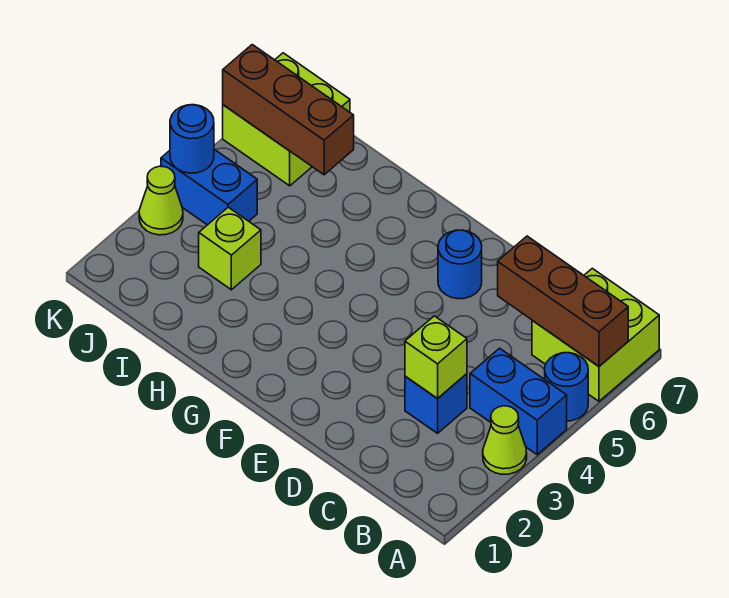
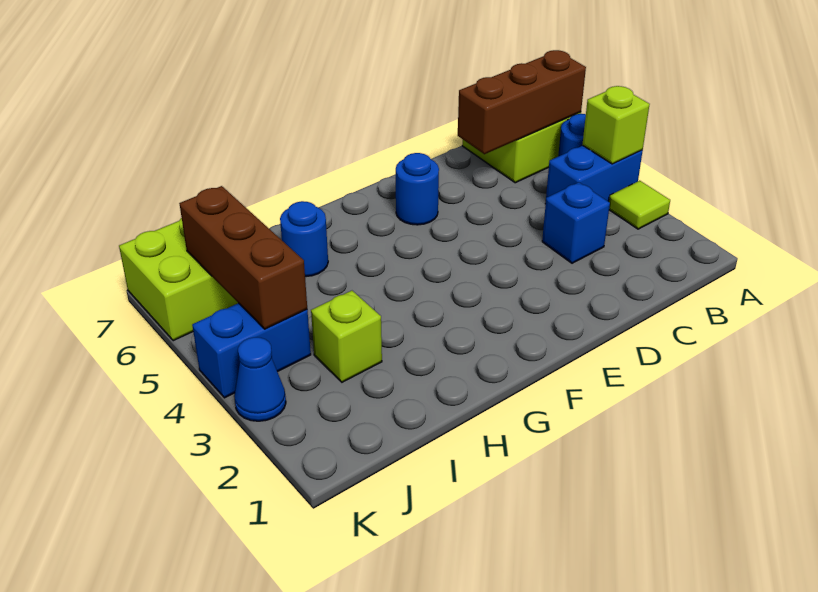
lime 1x1 cone [483,406,527,474] -> lime 1x1 tile [609,181,670,229]
lime 1x1 brick [405,316,467,399] -> lime 1x1 brick moved to [582,86,650,164]
brown 1x3 brick [223,45,354,175] -> brown 1x3 brick turned to [179,186,307,329]
lime 1x1 cone [139,166,183,235] -> blue 1x1 cone [234,337,286,421]
blue 1x1 round brick [170,105,214,173] -> blue 1x1 round brick moved to [280,201,328,277]

